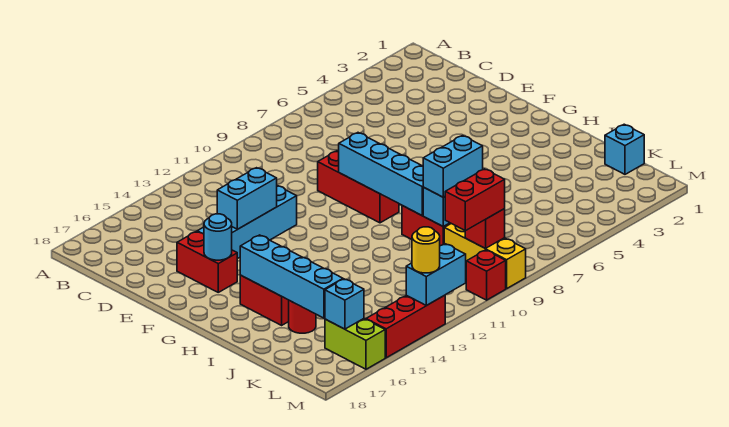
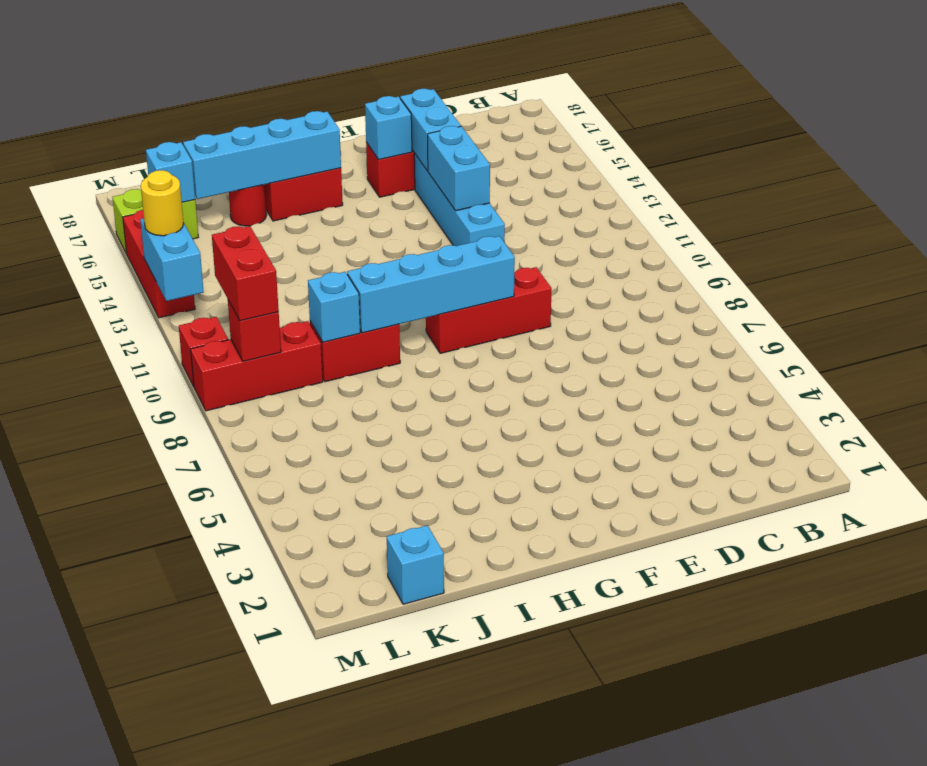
cyan 1x1 round brick [204,214,232,260] -> cyan 1x1 brick [365,96,412,160]
cyan 1x2 brick [423,136,483,197] -> cyan 1x2 brick moved to [400,89,461,171]
yellow 1x3 brick [444,224,526,289] -> red 1x3 brick [191,321,323,411]

